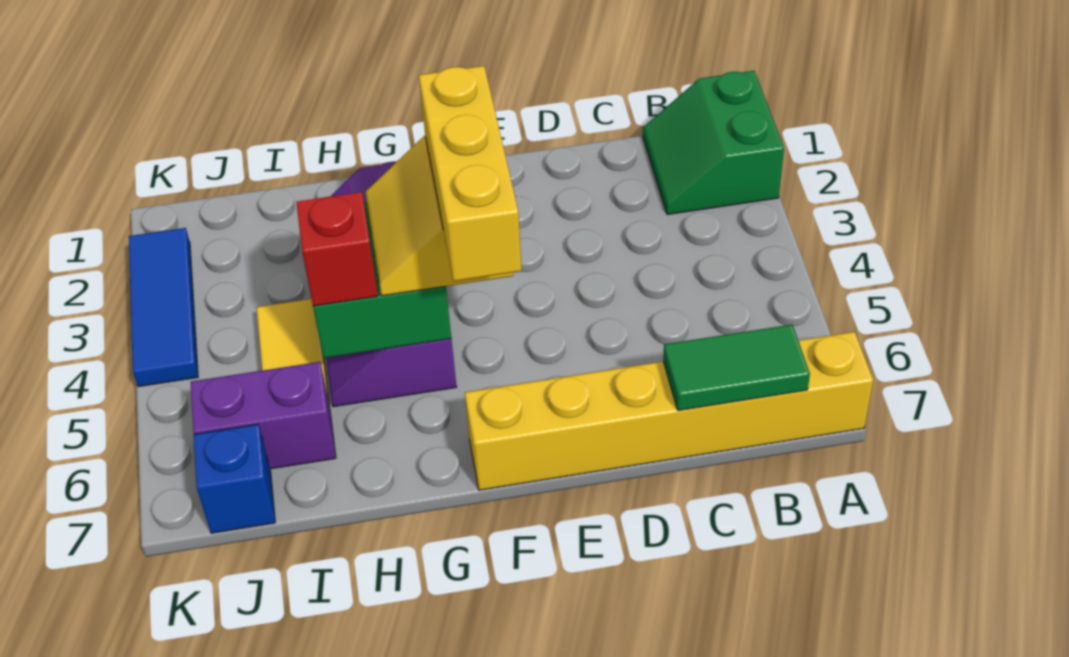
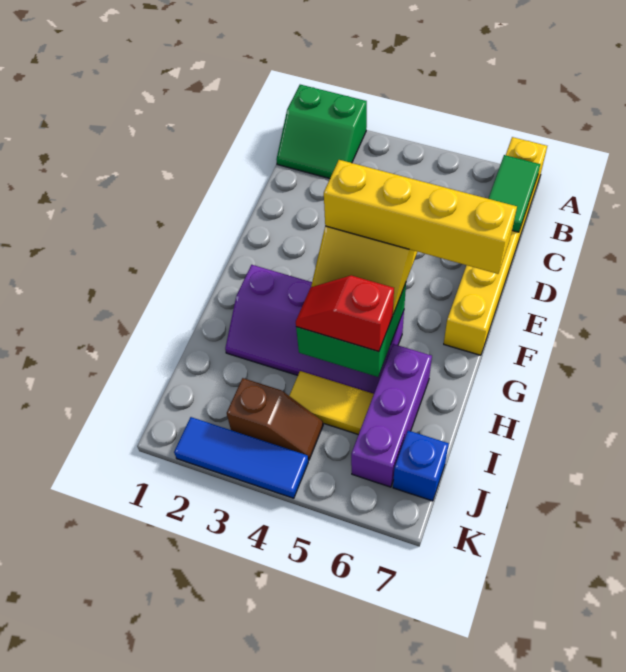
yellow 1x3 brick [419,66,522,281] -> yellow 1x4 brick [324,160,517,274]
purple 1x2 brick [191,362,336,469] -> purple 1x3 brick [351,344,432,487]
none -> brown 1x2 slope [227,378,323,460]

